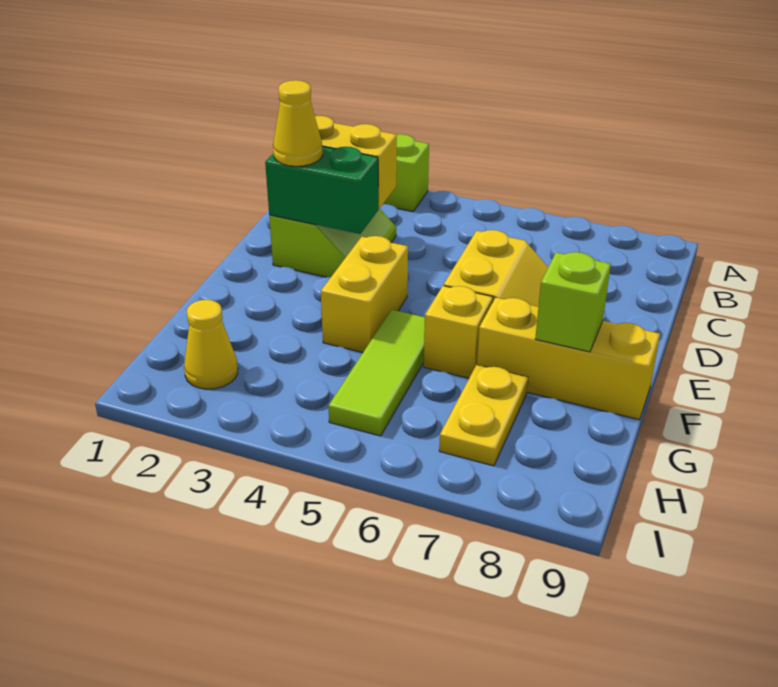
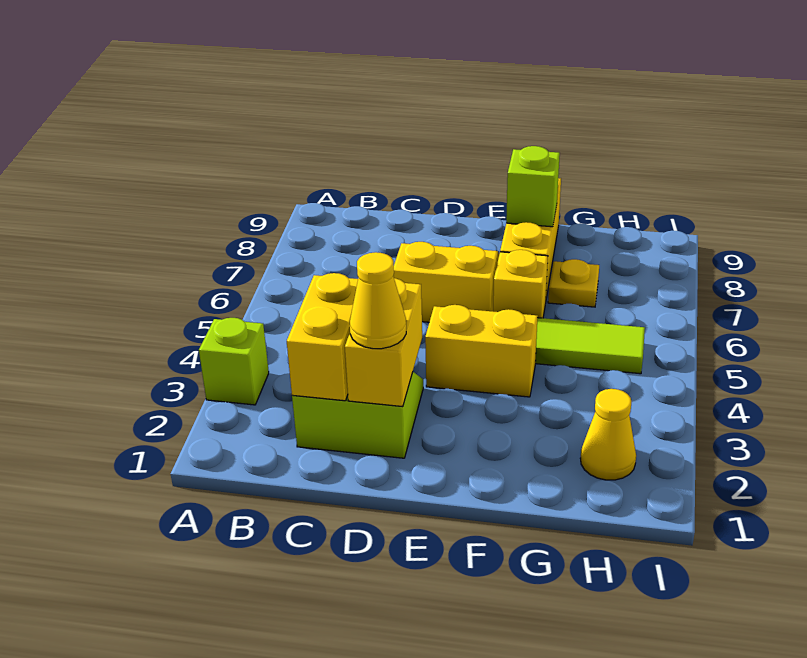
green 1x2 brick [265,147,378,234] -> yellow 1x2 brick [345,278,422,407]
yellow 1x2 plate [439,365,528,466] -> yellow 1x1 plate [548,259,599,307]

